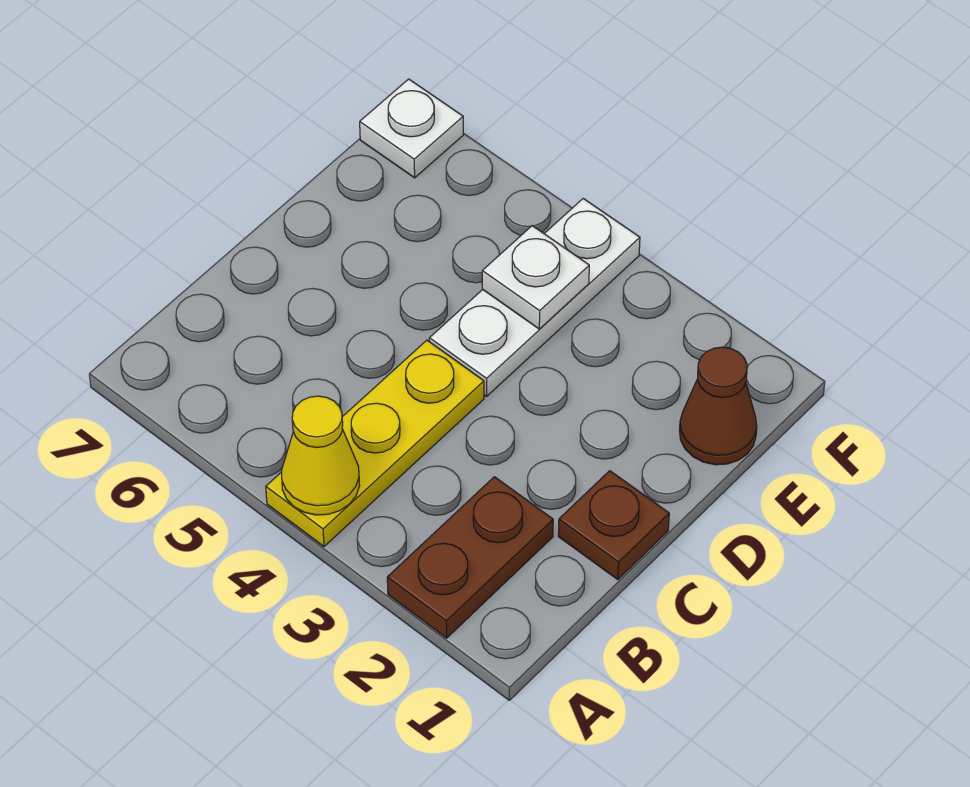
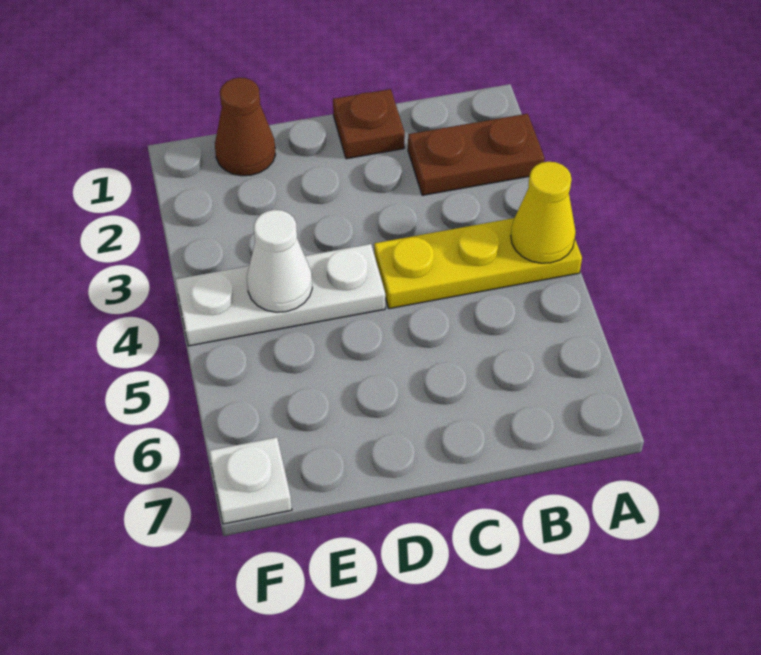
white 1x1 plate [482,226,589,329] -> white 1x1 cone [247,210,312,312]

